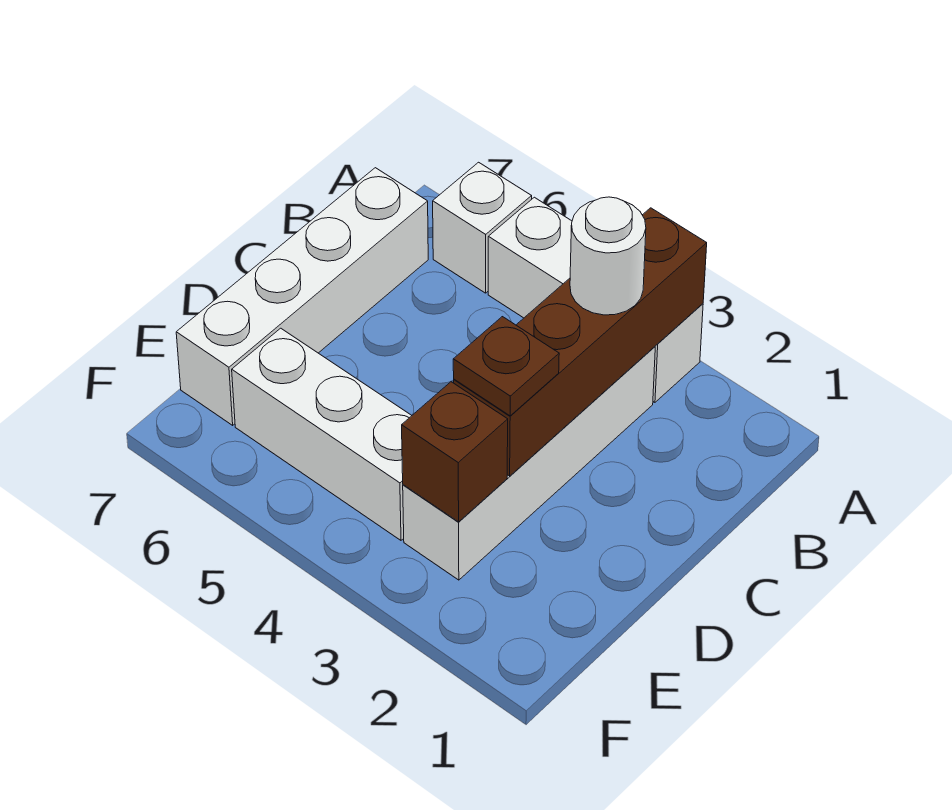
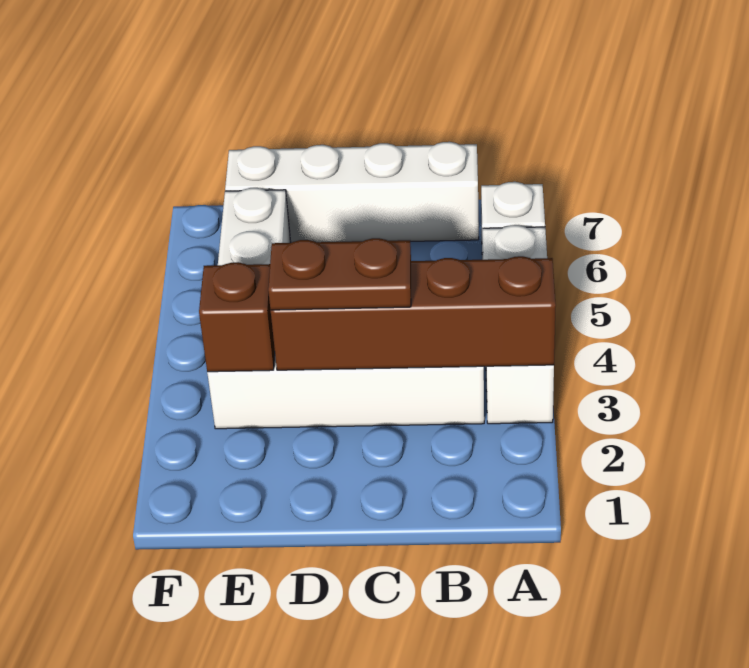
white 1x1 round brick [570,197,646,315] -> none
brown 1x1 plate [453,317,559,416] -> brown 1x2 plate [268,238,411,310]

